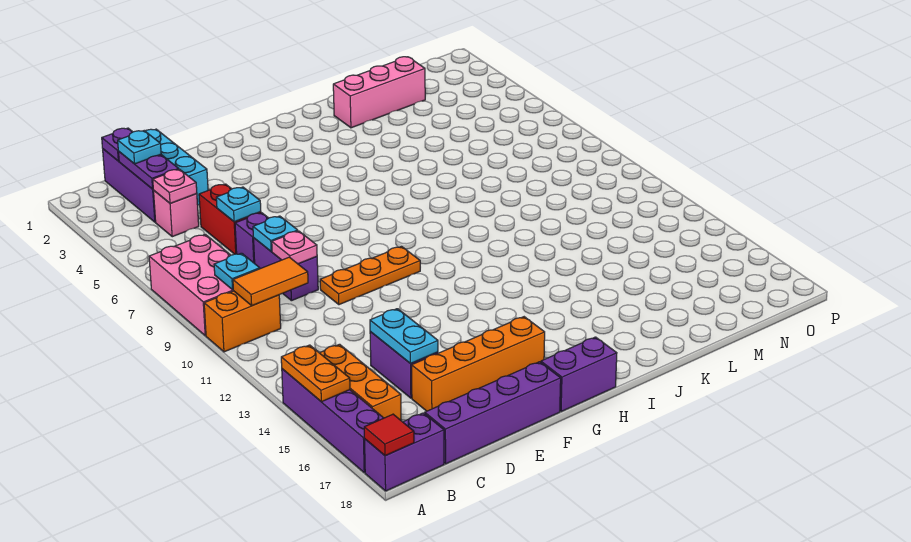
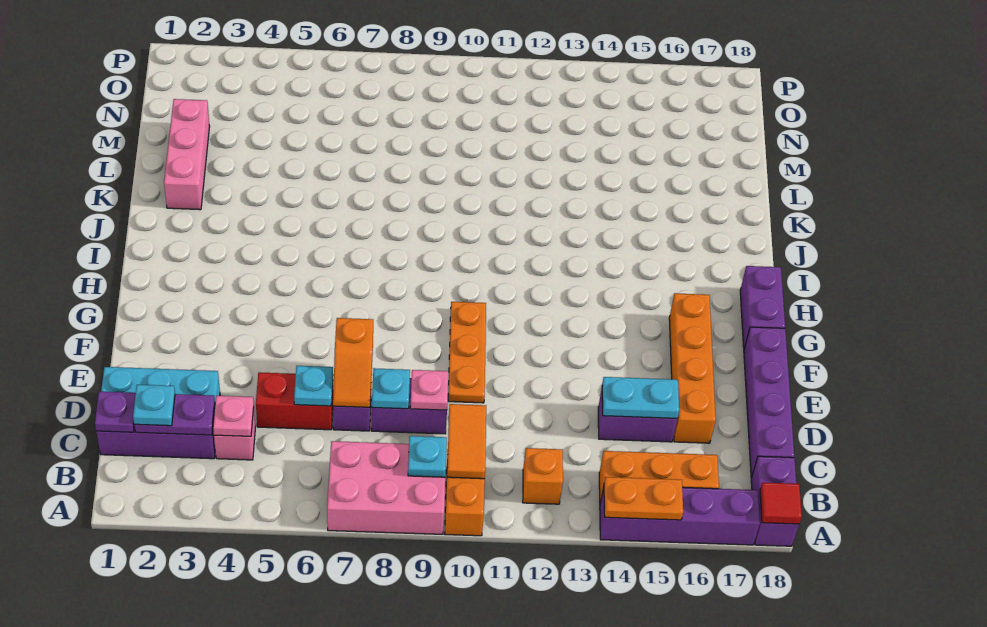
none -> orange 1x1 brick [523,448,563,504]
none -> orange 1x2 slope [333,318,373,407]

